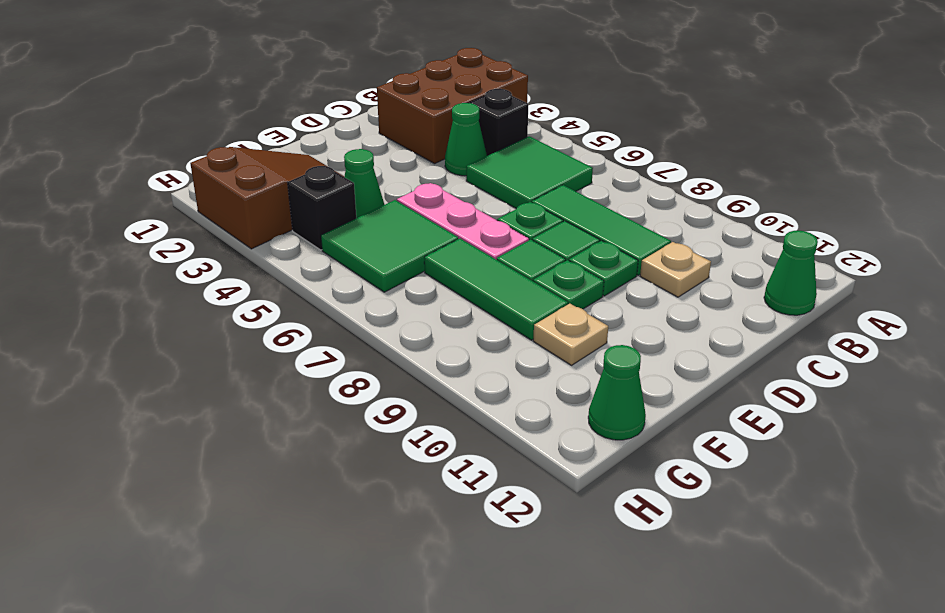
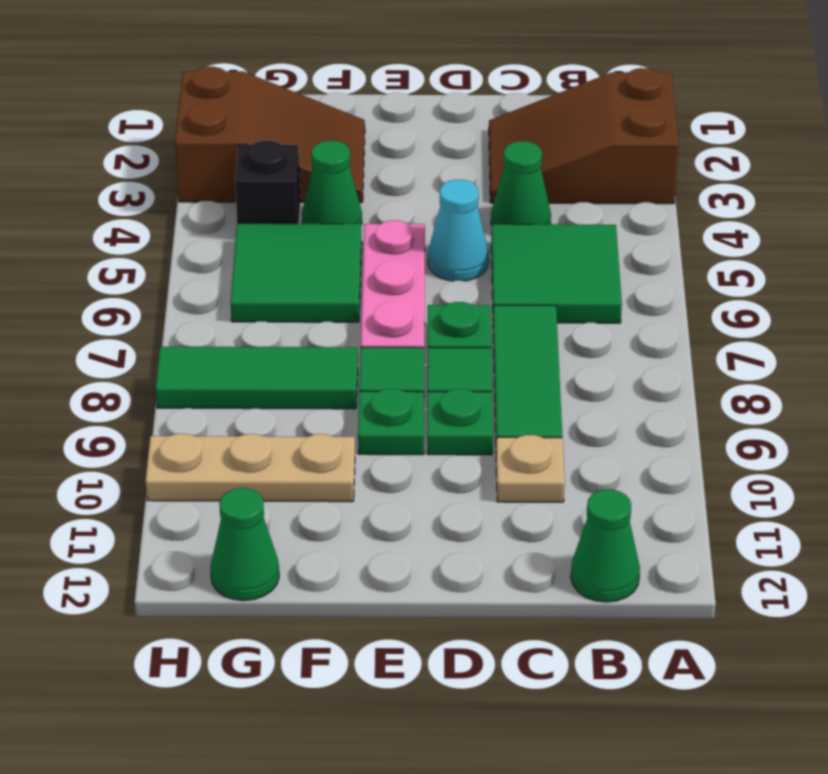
brown 2x3 brick [377,48,528,164] -> brown 2x3 slope [489,68,679,204]
black 1x1 brick [469,89,528,156] -> none
none -> cyan 1x1 cone [428,180,489,281]
green 1x3 tile [424,239,568,340] -> green 1x3 tile turned to [156,347,358,409]
tan 1x1 plate [533,304,608,365] -> tan 1x3 plate [146,434,355,502]

